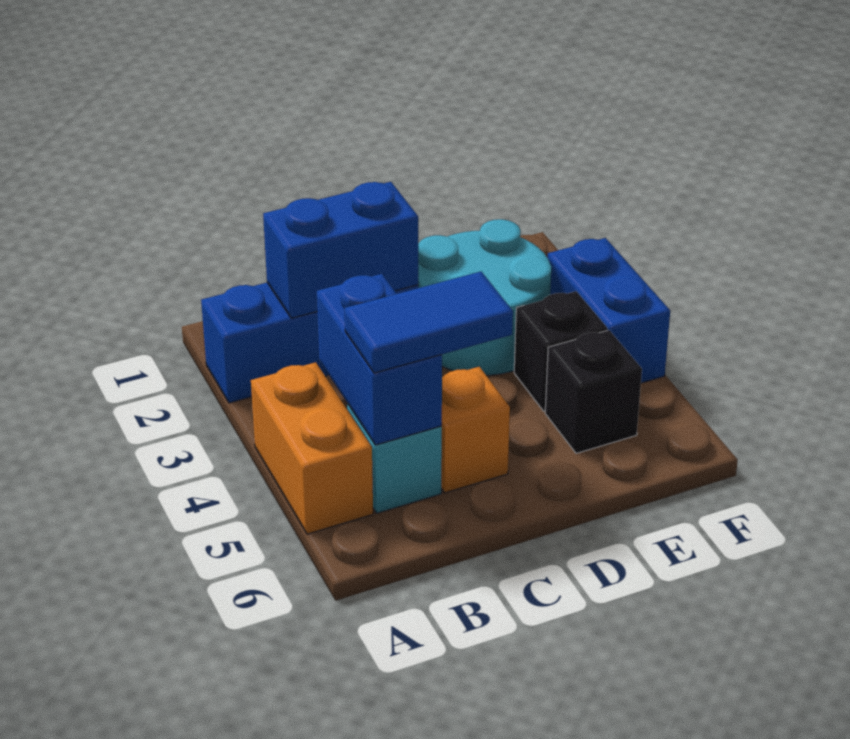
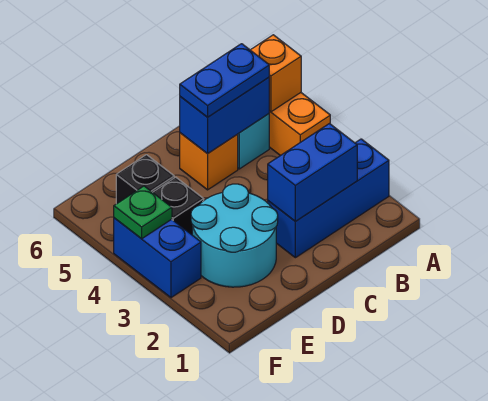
none -> orange 1x1 brick [251,35,301,112]
blue 1x2 brick [317,274,442,445] -> blue 1x2 brick turned to [180,77,269,154]
blue 1x2 tile [345,272,513,373] -> blue 1x2 plate [180,44,269,117]
none -> green 1x1 plate [114,186,172,239]

